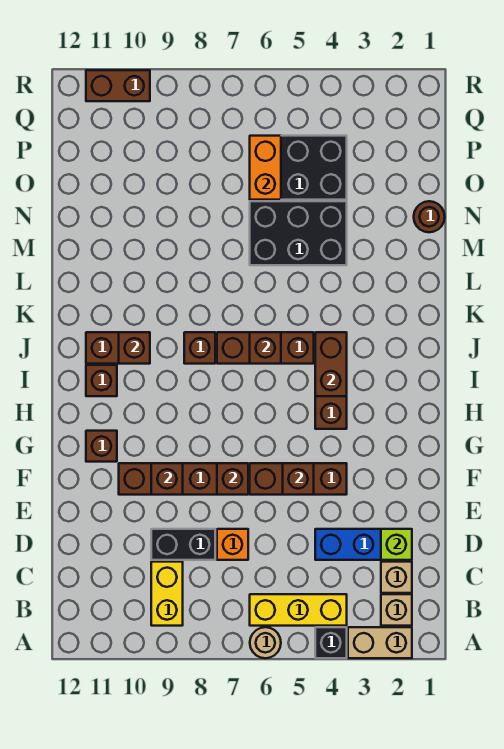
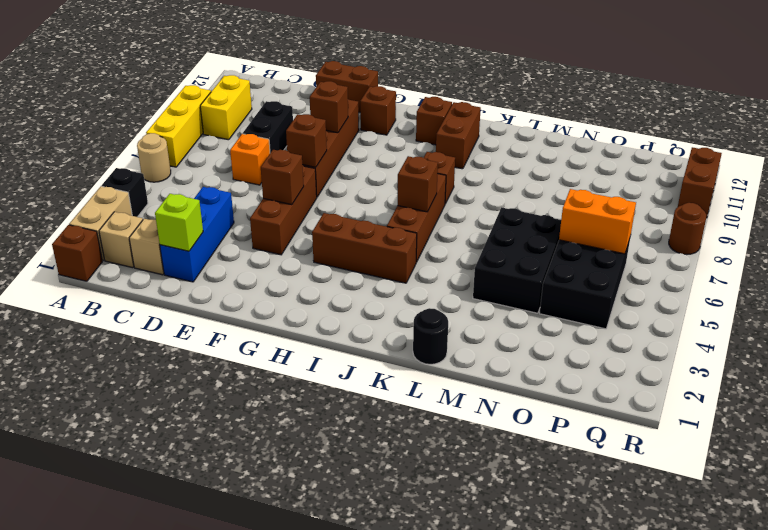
yellow 1x3 brick [250,594,347,626] -> yellow 1x3 brick moved to [146,85,211,167]
yellow 1x2 brick [151,562,183,626] -> yellow 1x2 brick turned to [200,75,252,140]
brown 1x2 brick [315,332,347,396] -> brown 1x2 brick moved to [316,61,378,112]
brown 1x1 brick [119,332,150,364] -> brown 1x1 brick moved to [52,225,102,281]
none -> black 1x1 round brick [413,308,448,364]
brown 1x1 round brick [414,201,445,232] -> brown 1x1 round brick moved to [669,203,706,255]

